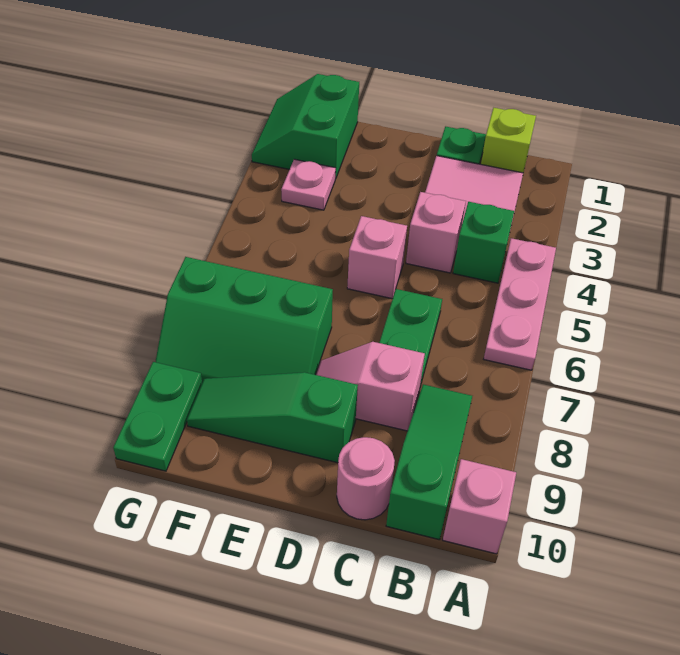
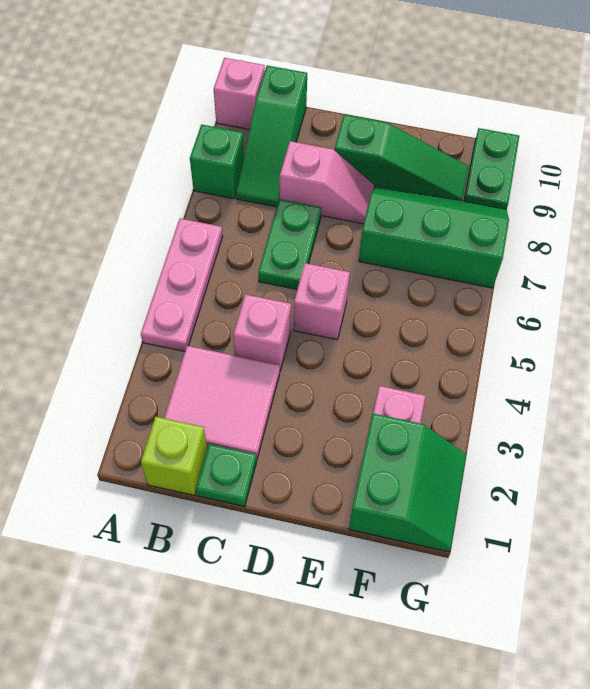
green 1x1 brick [453,202,514,283] -> green 1x1 brick moved to [190,125,244,199]
pink 1x1 round brick [337,437,395,520] -> none

